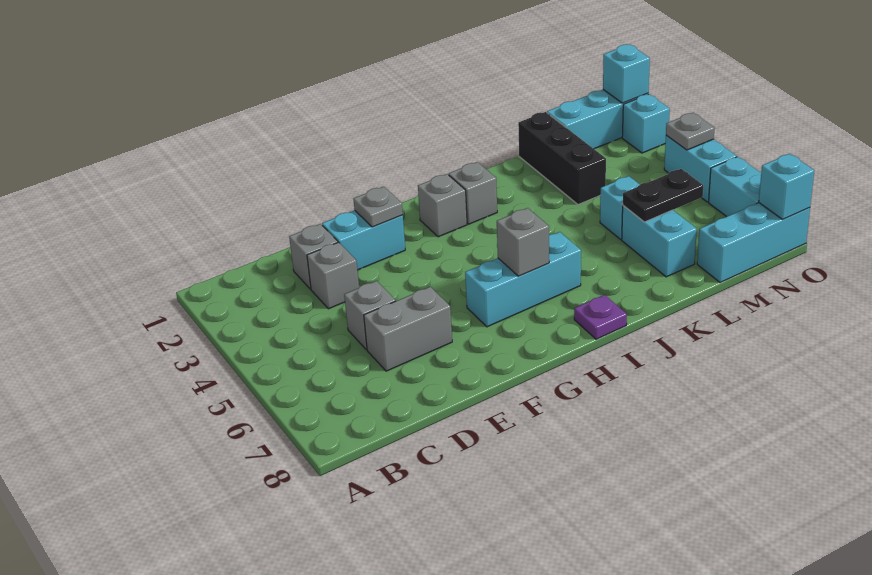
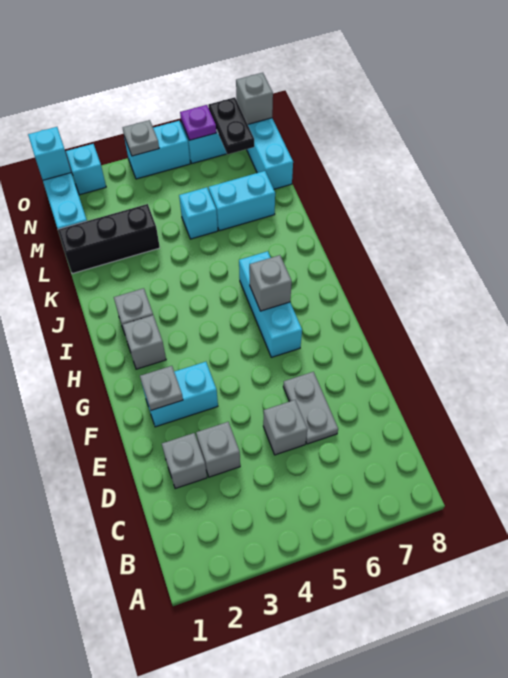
grey 1x2 brick [364,287,452,371] -> grey 1x2 plate [283,372,338,444]
cyan 1x2 brick [322,210,405,270] -> cyan 1x2 brick turned to [143,362,218,427]
purple 1x1 plate [574,295,627,339] -> purple 1x1 plate moved to [180,105,216,140]
black 1x2 plate [623,169,703,222] -> black 1x2 plate moved to [208,97,254,154]
cyan 1x1 brick [759,154,814,219] -> grey 1x1 brick [236,73,273,124]

